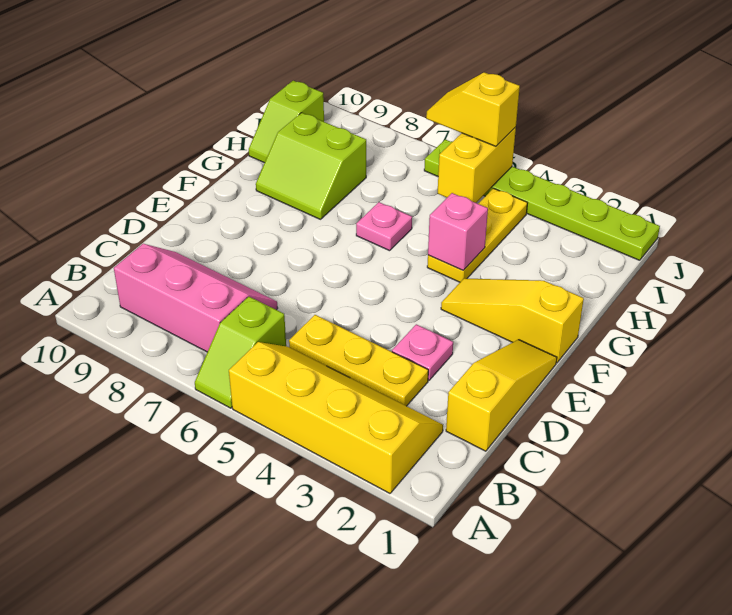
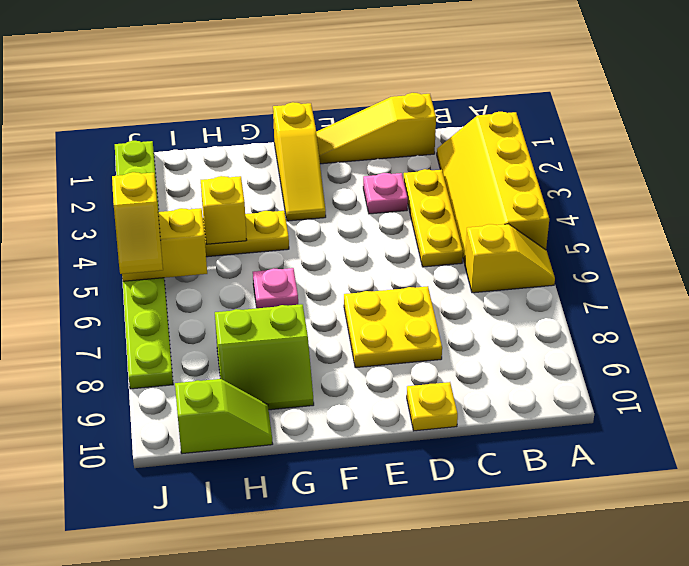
lime 1x2 slope [195,297,286,408] -> yellow 1x2 slope [465,224,555,293]
pink 2x3 slope [114,244,278,352] -> none
none -> yellow 2x2 plate [344,286,442,368]
none -> yellow 1x1 plate [407,382,458,431]
pink 1x1 brick [428,193,488,270] -> none
lime 2x2 slope [256,113,366,219] -> lime 2x2 slope turned to [215,304,314,410]
none -> yellow 1x1 brick [201,176,247,244]
lime 1x6 plate [424,140,660,260] -> lime 1x8 plate [115,141,173,389]

